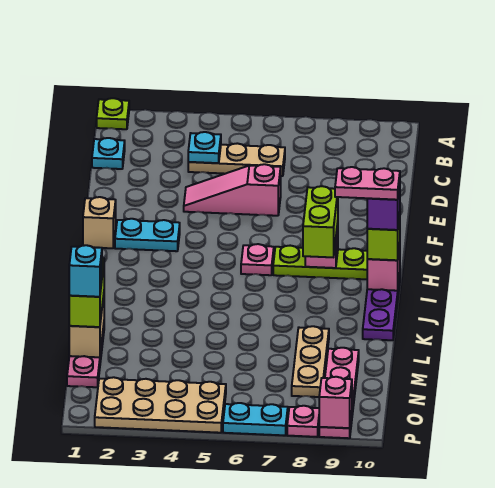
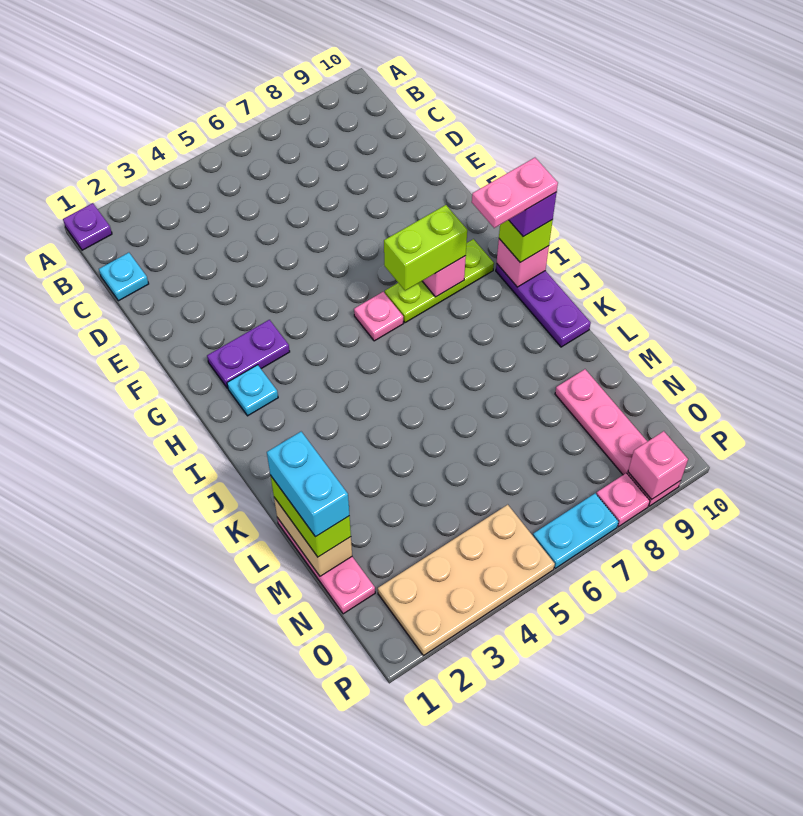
lime 1x1 plate [97,98,129,129] -> purple 1x1 plate [63,203,112,250]
tan 1x3 plate [188,143,285,176] -> none
cyan 1x1 plate [188,132,221,163] -> cyan 1x1 plate moved to [227,365,278,416]
pink 1x3 slope [184,164,281,216] -> none
tan 1x1 brick [83,197,116,248] -> none
cyan 1x2 plate [115,219,180,251] -> purple 1x2 plate [207,320,290,388]
lime 1x2 brick [303,186,338,257] -> lime 1x2 brick turned to [384,205,467,291]
tan 1x3 plate [292,326,329,397] -> none
cyan 1x1 brick [69,245,102,297] -> cyan 1x2 brick [267,432,349,537]

